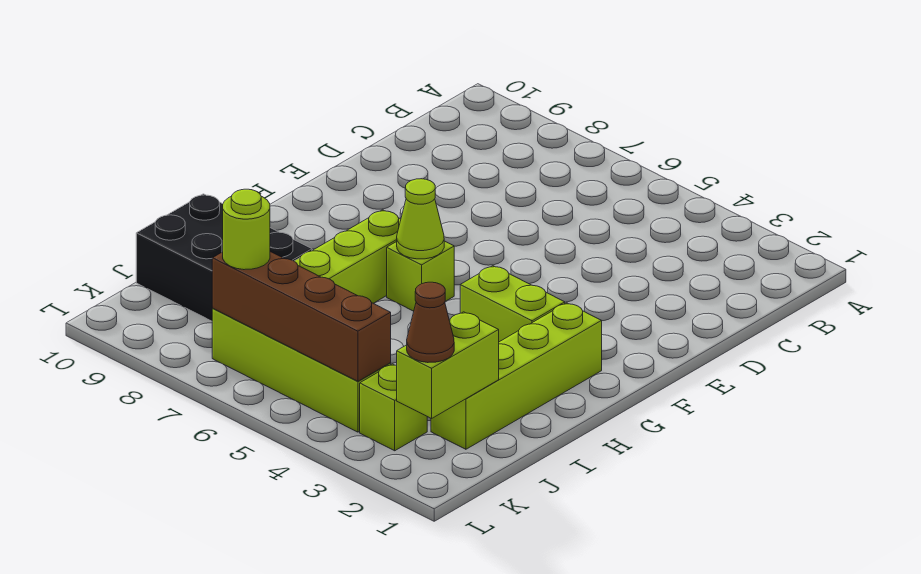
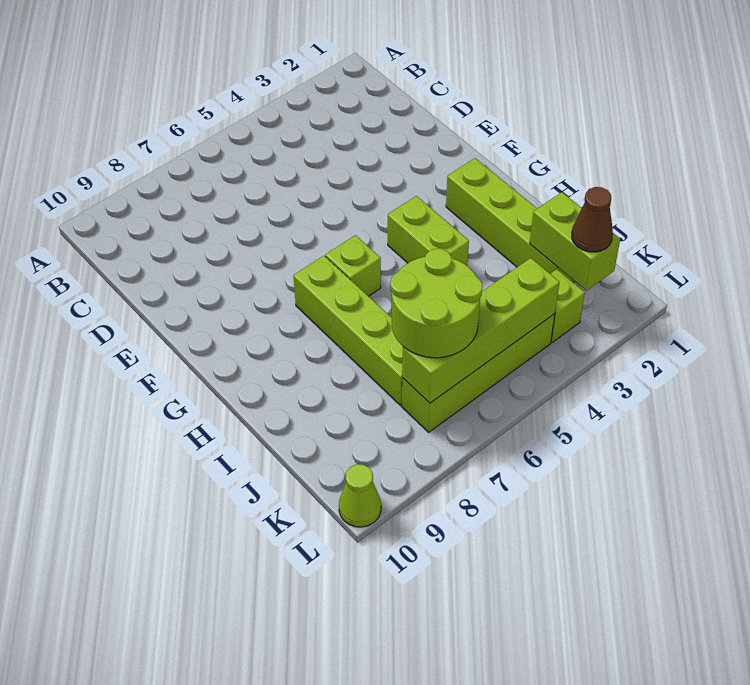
lime 1x2 brick [460,266,565,342] -> lime 1x2 brick turned to [388,196,469,266]
lime 1x1 cone [397,179,444,259] -> lime 1x1 cone moved to [339,464,381,527]
black 2x3 brick [136,194,312,321] -> none
brown 1x4 brick [212,252,391,381] -> lime 1x4 brick [402,258,559,403]
lime 1x1 round brick [223,189,270,270] -> lime 2x2 round brick [390,249,482,358]

